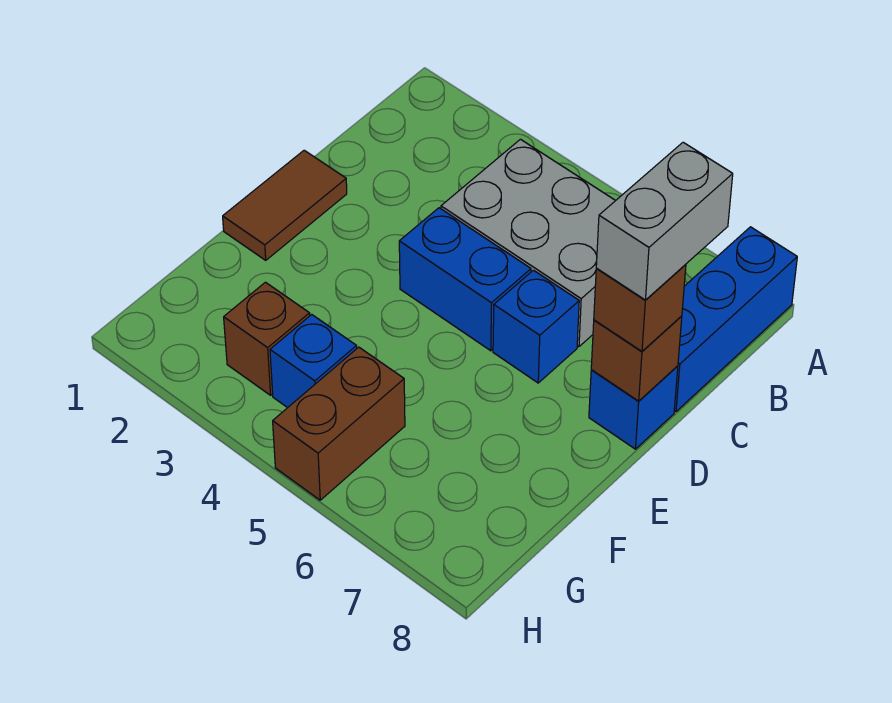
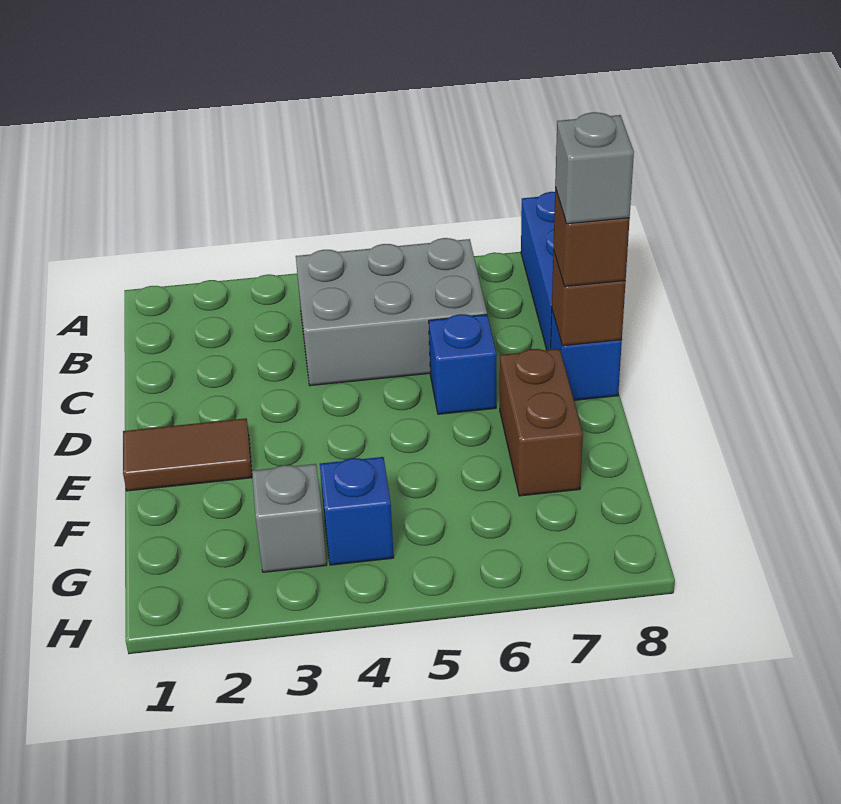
grey 1x2 brick [596,142,733,300] -> grey 1x1 brick [555,112,634,224]
brown 1x2 tile [223,150,347,260] -> brown 1x2 tile turned to [123,418,252,491]
blue 1x2 brick [399,208,531,351] -> none
brown 1x1 brick [224,282,310,395] -> grey 1x1 brick [252,464,327,572]
brown 1x2 brick [273,347,405,500] -> brown 1x2 brick moved to [500,349,583,496]

